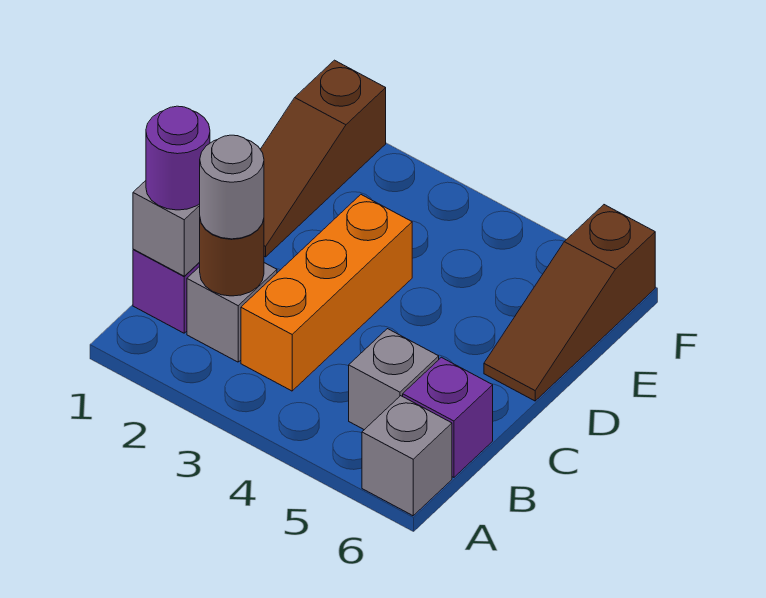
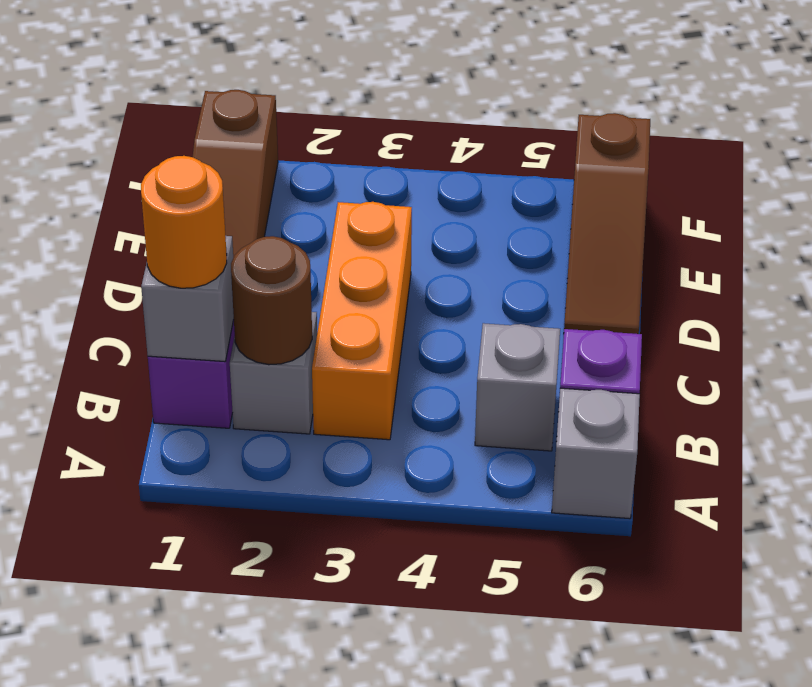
purple 1x1 round brick [146,106,210,210] -> orange 1x1 round brick [141,156,227,288]
grey 1x1 round brick [200,135,264,239] -> none

